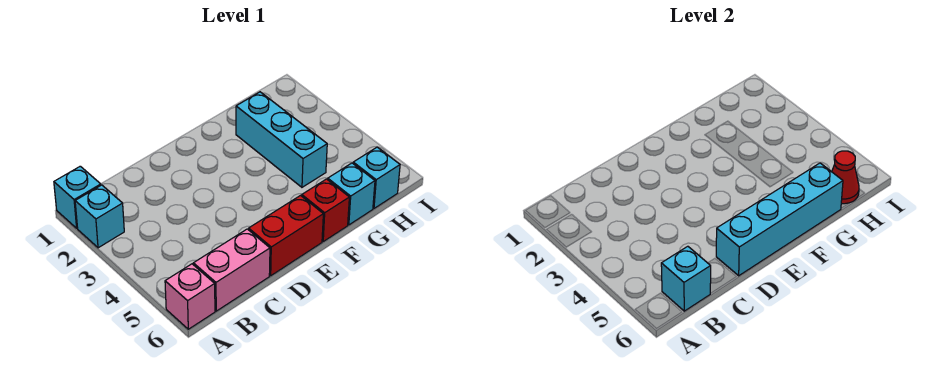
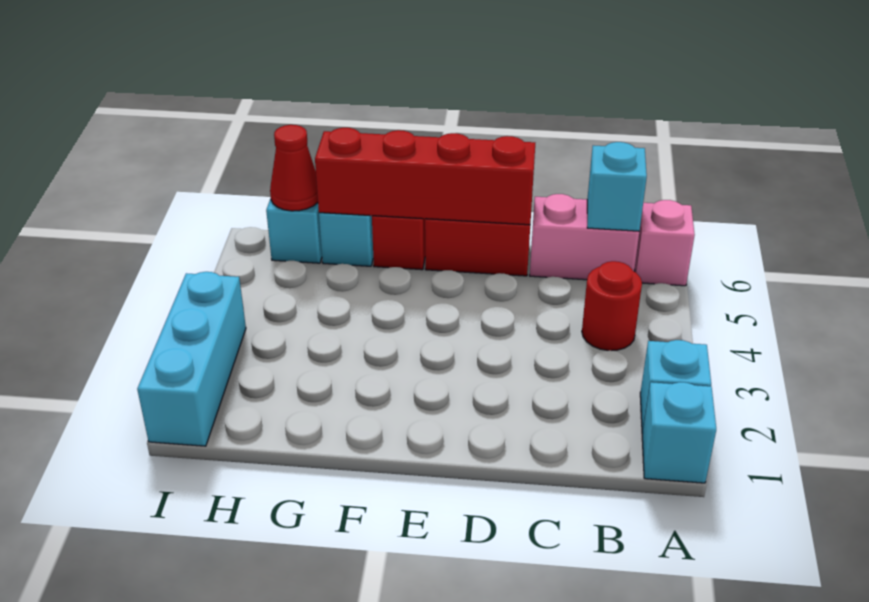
none -> red 1x1 round brick [582,261,642,351]
cyan 1x4 brick [716,163,843,276] -> red 1x4 brick [315,128,535,225]
cyan 1x3 brick [236,92,327,187] -> cyan 1x3 brick moved to [137,272,246,446]

